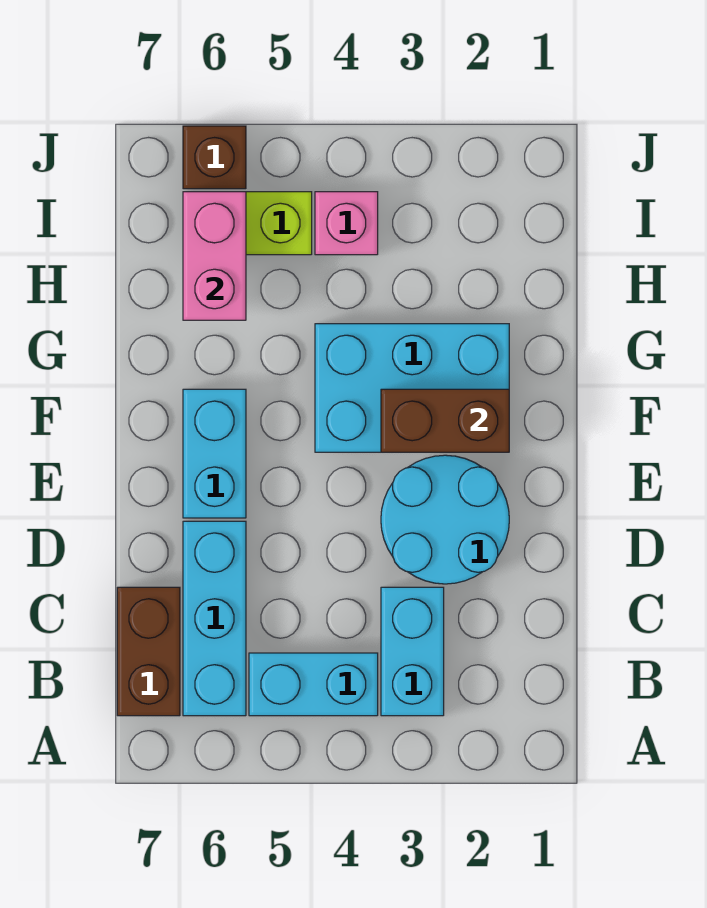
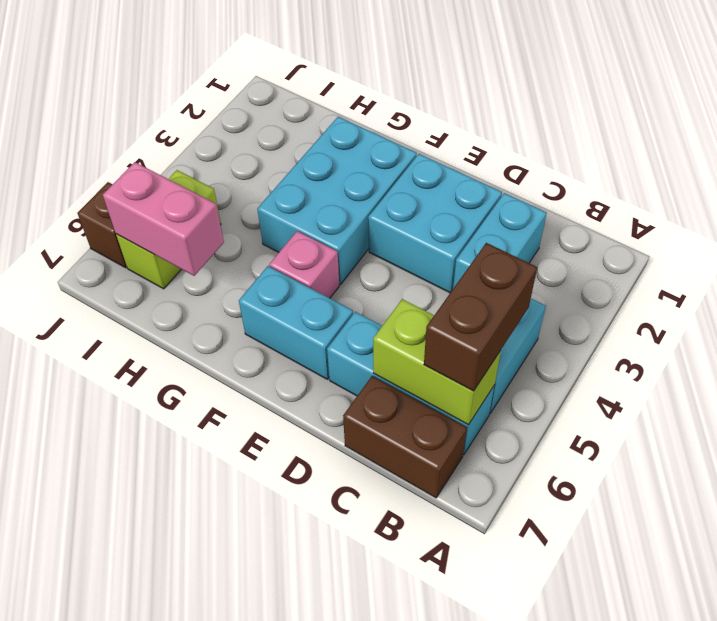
cyan 1x2 brick [381,587,444,716] -> cyan 1x2 brick turned to [453,193,547,288]
none -> lime 1x2 brick [373,299,501,425]
cyan 2x2 round brick [381,455,509,584] -> cyan 2x2 brick [368,154,502,293]
brown 1x2 brick [381,389,509,452] -> brown 1x2 brick moved to [424,243,537,391]
pink 1x1 brick [315,192,378,255] -> pink 1x1 brick moved to [269,231,339,298]

